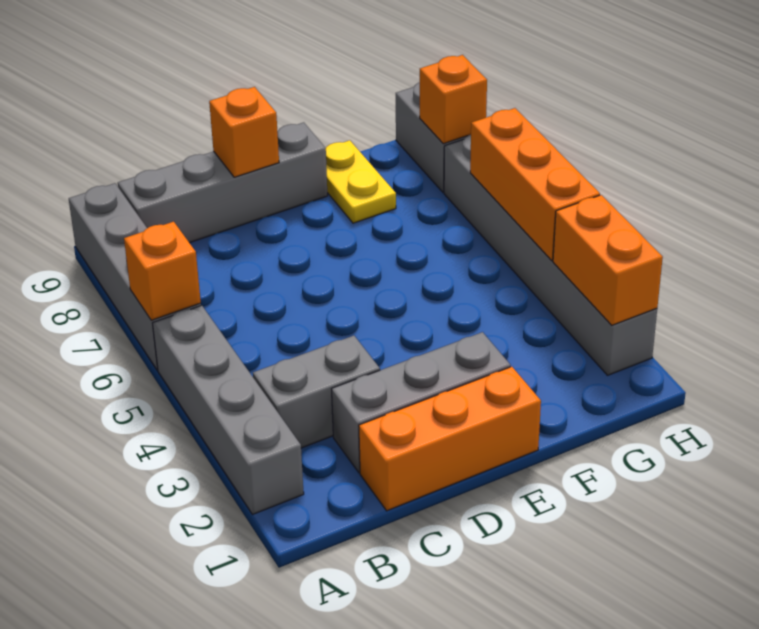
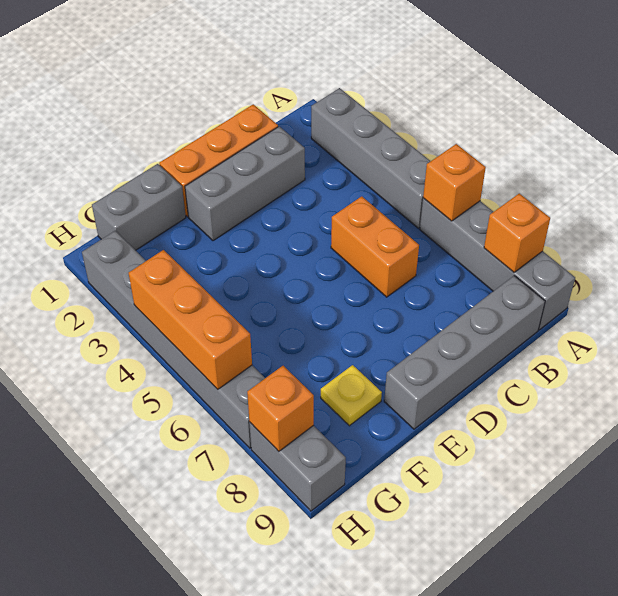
grey 1x2 brick [253,336,380,448] -> grey 1x2 brick moved to [92,164,186,250]
orange 1x1 brick [209,87,279,177] -> orange 1x1 brick moved to [484,193,550,272]
yellow 1x2 plate [326,140,396,223] -> yellow 1x1 plate [321,365,382,426]
orange 1x2 brick [553,195,663,325] -> orange 1x2 brick moved to [331,196,419,297]

